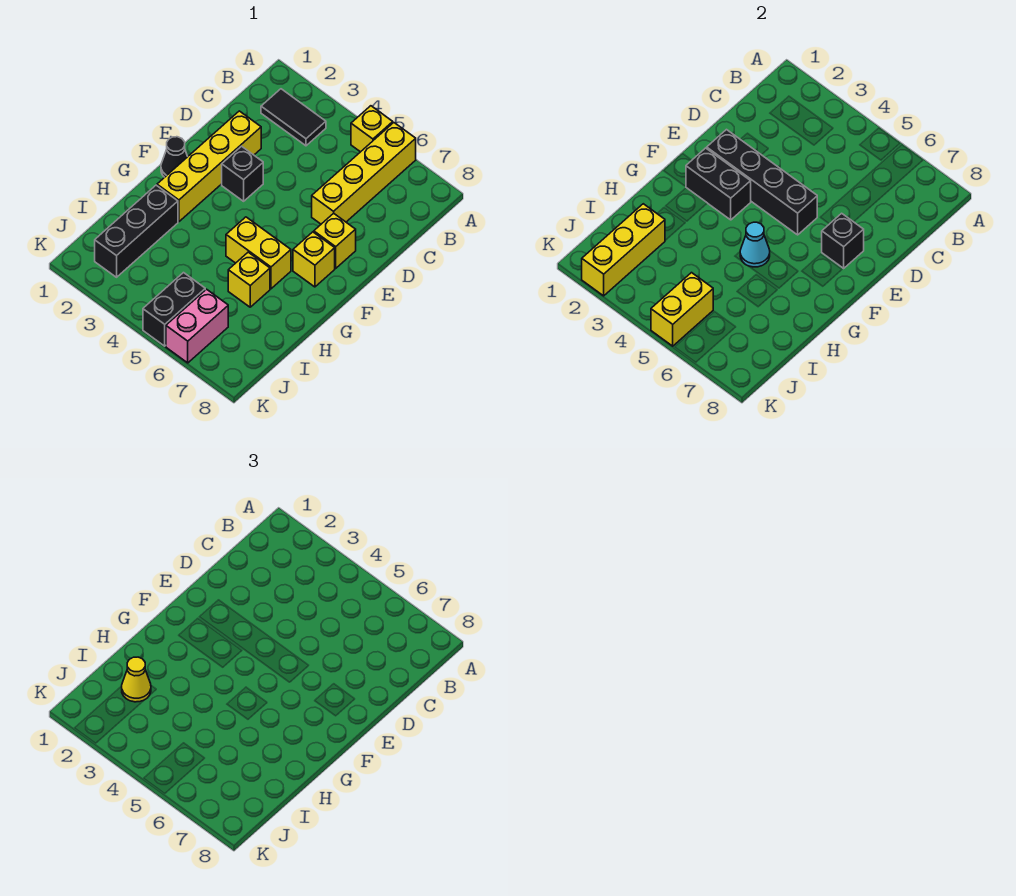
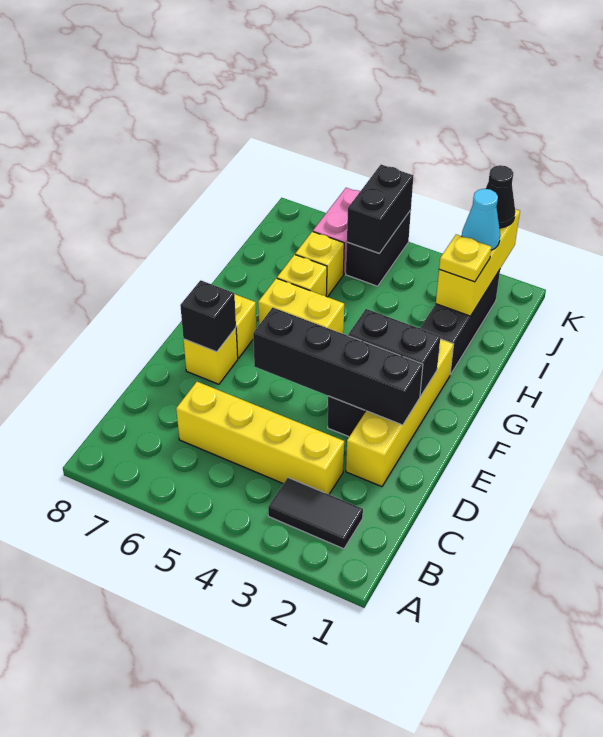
yellow 1x1 brick [351,106,393,152] -> yellow 1x1 brick moved to [295,232,344,297]
yellow 1x4 brick [312,123,416,224] -> yellow 1x4 brick turned to [176,382,344,494]
black 1x1 cone [161,137,188,177] -> black 1x1 cone moved to [486,165,515,228]
cyan 1x1 cone [740,222,770,267] -> cyan 1x1 cone moved to [462,189,500,250]
yellow 1x1 cone [122,657,151,702] -> yellow 1x1 plate [439,234,491,282]
yellow 1x2 brick [651,273,713,346] -> black 1x2 brick [347,165,413,254]

